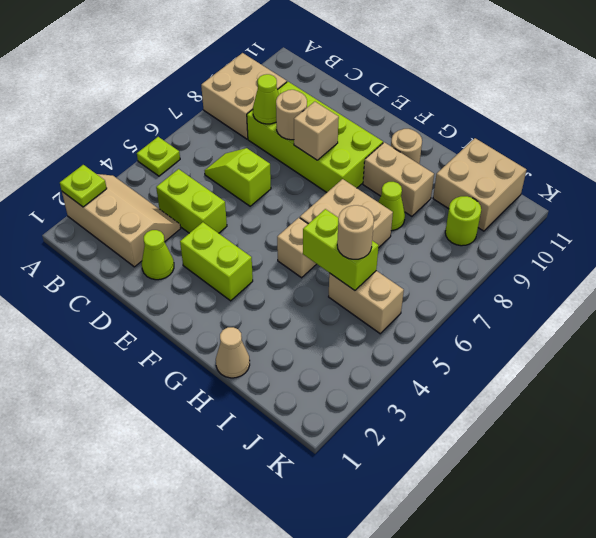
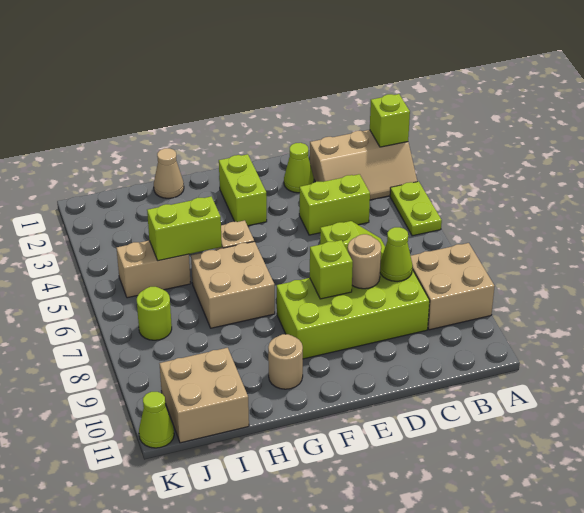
lime 1x1 plate [60,165,107,207] -> lime 1x1 brick [370,94,410,147]
lime 1x1 plate [137,137,180,176] -> lime 1x2 plate [390,181,442,236]
lime 1x2 brick [180,222,253,301] -> lime 1x2 brick turned to [219,154,267,226]
tan 1x1 brick [294,102,339,160] -> lime 1x1 brick [310,240,353,299]
tan 1x2 brick [363,142,434,216] -> none
lime 1x1 cone [379,182,405,231] -> lime 1x1 cone moved to [139,392,174,448]
tan 1x1 round brick [337,205,374,259] -> none
lime 1x1 round brick [445,196,481,246] -> lime 1x1 round brick moved to [137,287,172,340]

